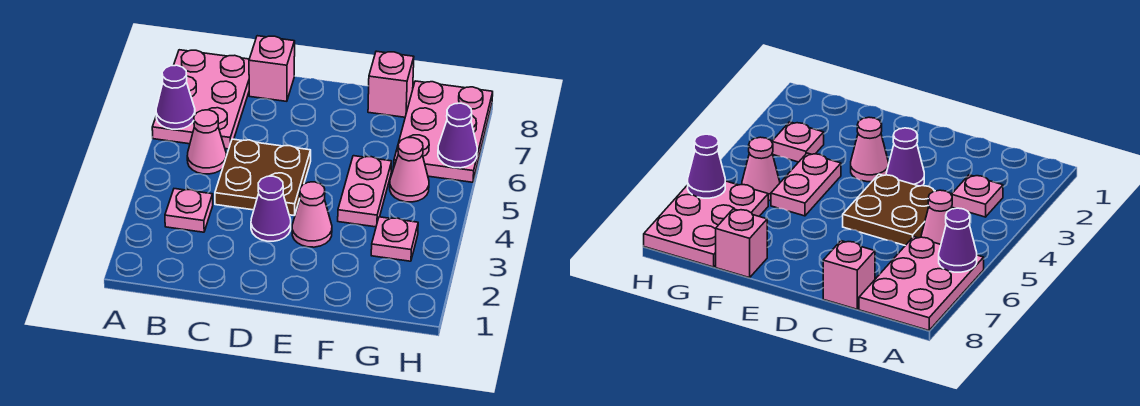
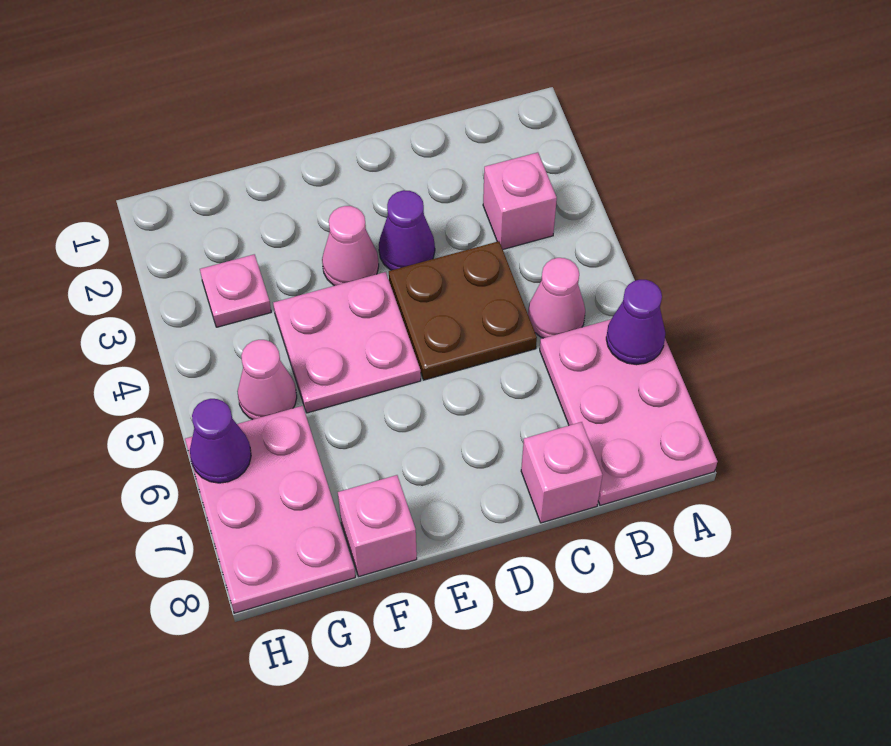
pink 1x1 plate [165,189,213,232] -> pink 1x1 brick [483,152,557,249]
pink 1x2 plate [338,156,392,227] -> pink 2x2 plate [273,272,421,413]

